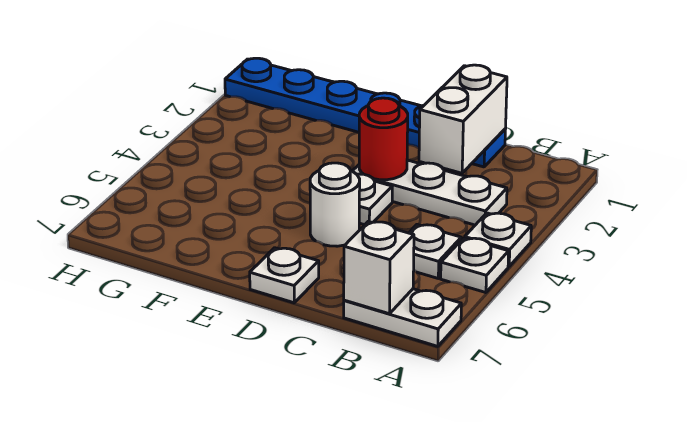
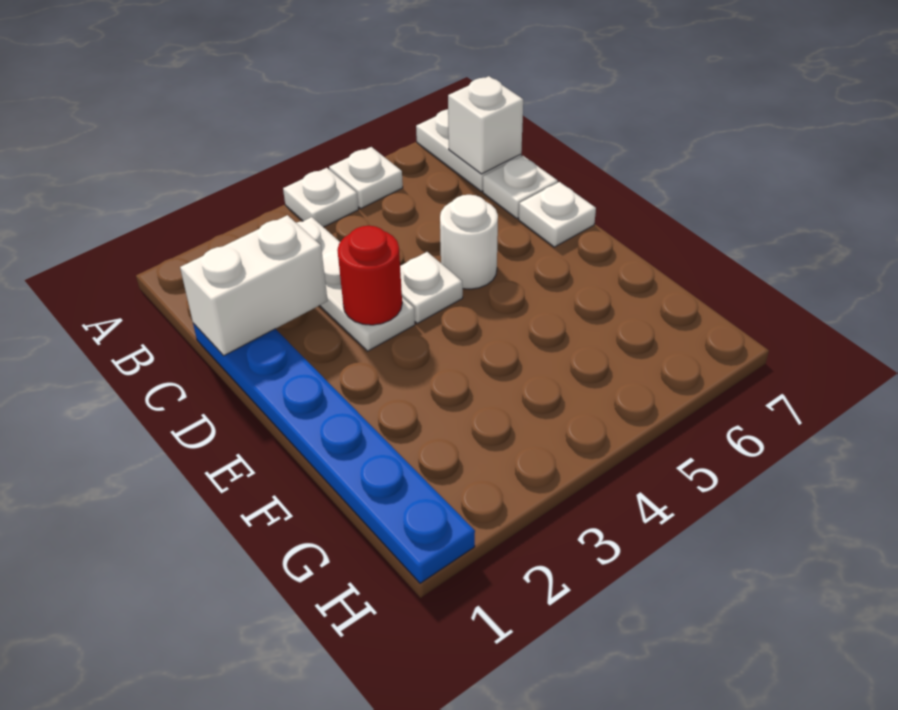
white 1x1 plate [409,225,461,278] -> white 1x1 plate moved to [483,156,558,218]

